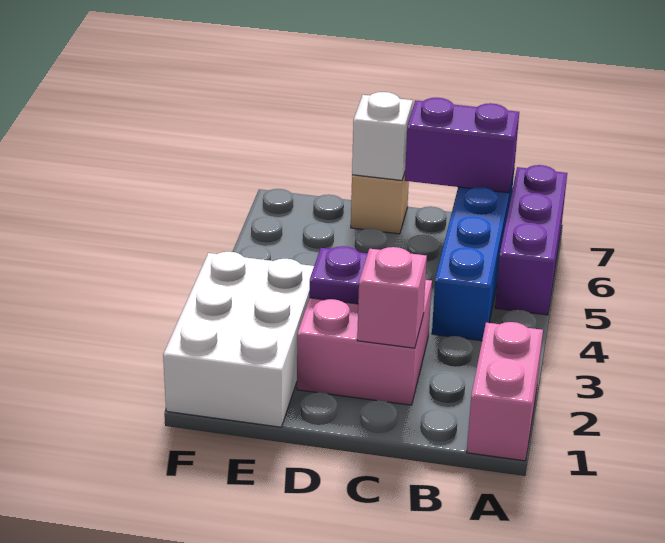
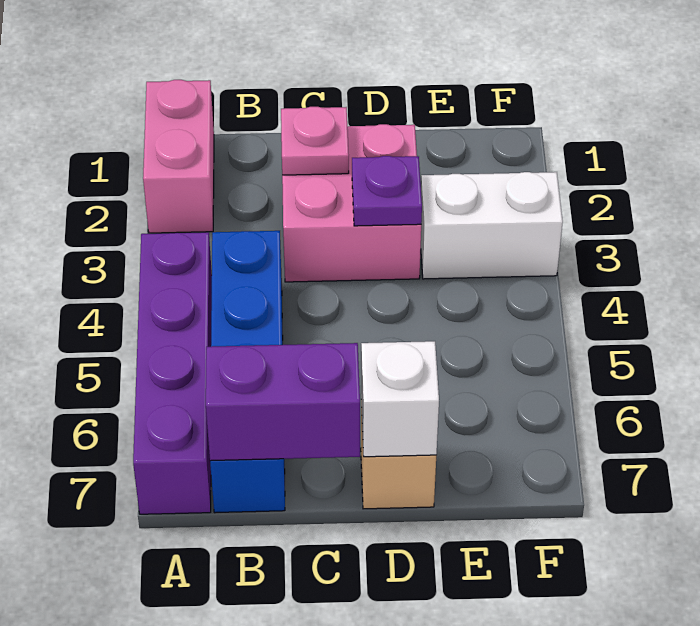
purple 1x3 brick [495,165,567,315] -> purple 1x4 brick [133,232,212,514]
pink 1x1 brick [357,247,427,348] -> pink 1x1 plate [281,107,349,175]
white 2x3 brick [163,252,314,427] -> white 1x2 brick [421,172,563,279]

